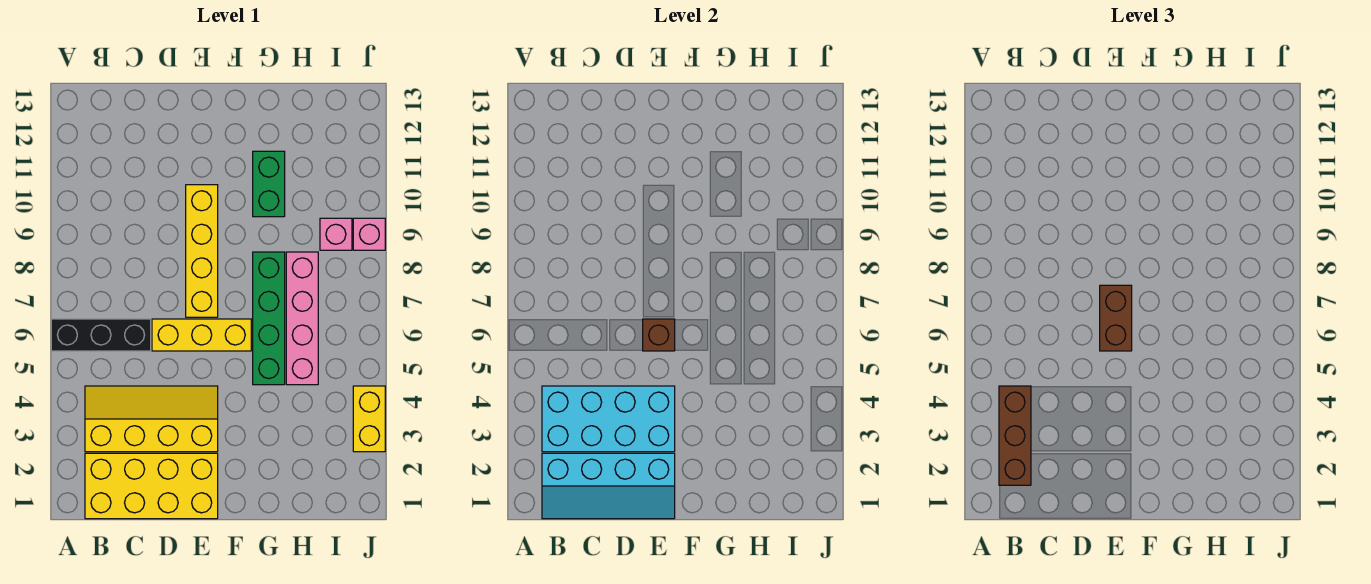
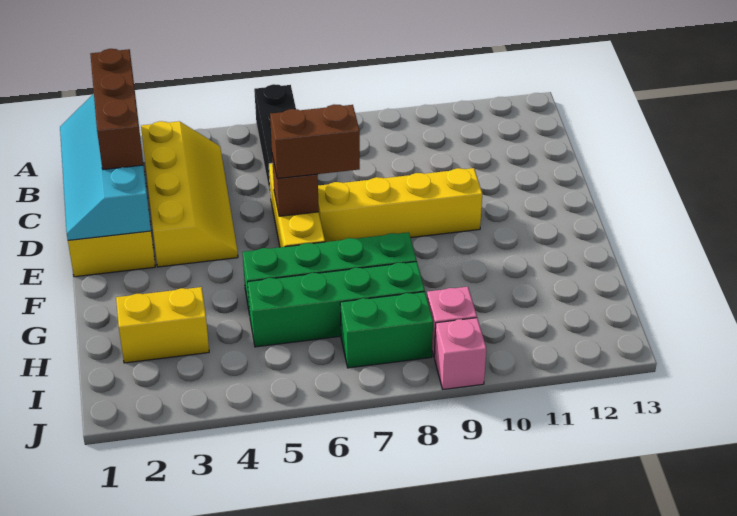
brown 1x3 brick [999,386,1031,485] -> brown 1x3 brick turned to [90,49,143,170]
cyan 2x4 brick [542,386,675,452] -> none
green 1x2 brick [253,151,285,217] -> green 1x2 brick moved to [340,292,433,368]
pink 1x4 brick [286,252,318,385] -> green 1x4 brick [247,262,425,347]
yellow 1x2 brick [353,386,385,452] -> yellow 1x2 brick moved to [116,287,209,363]

